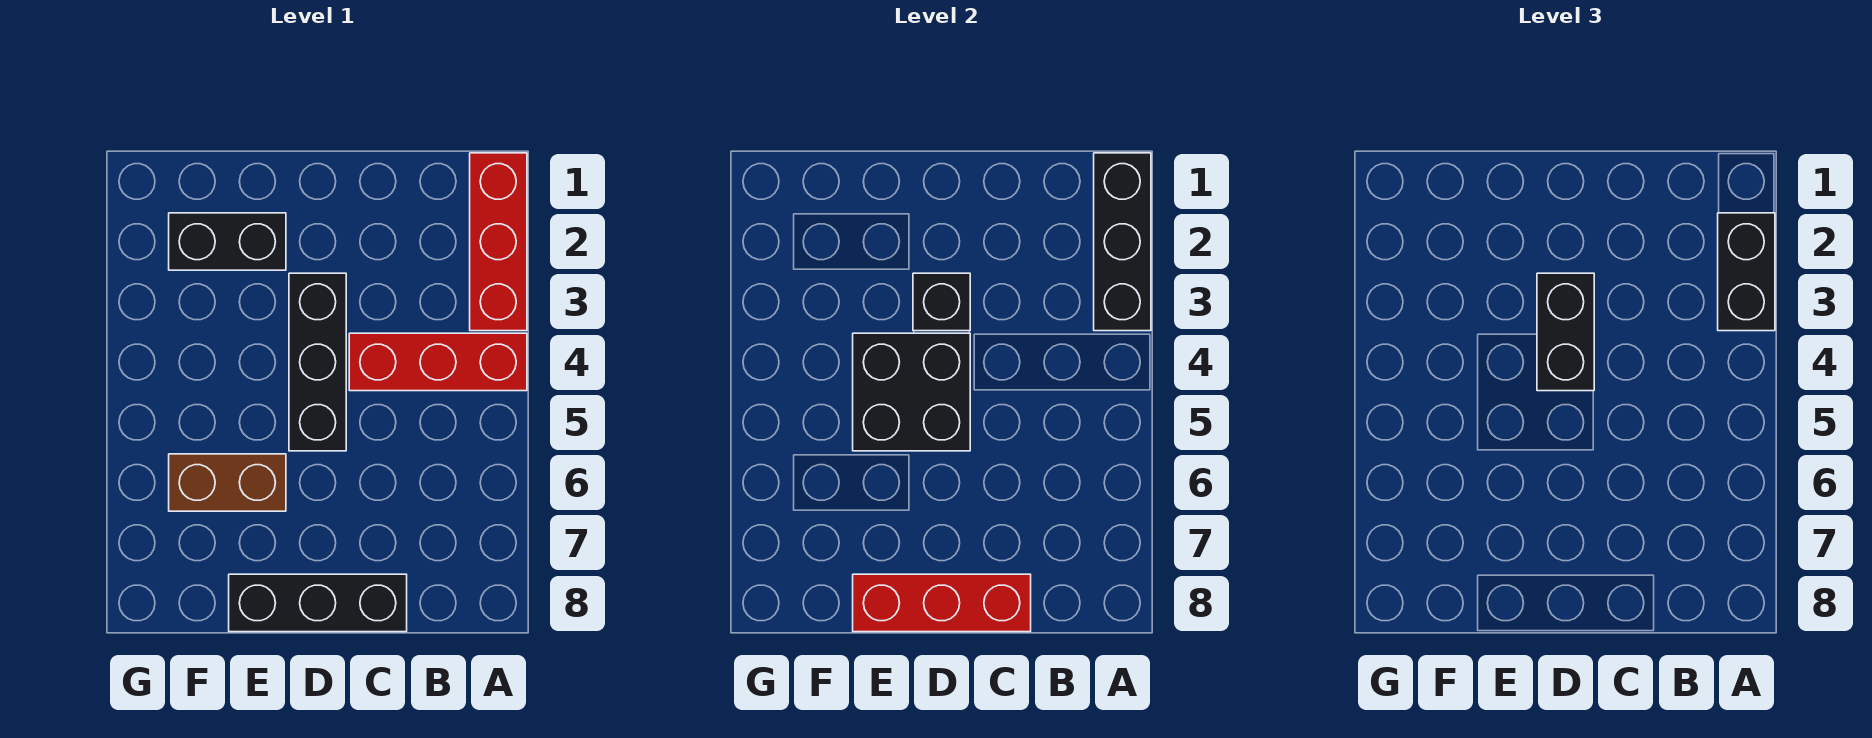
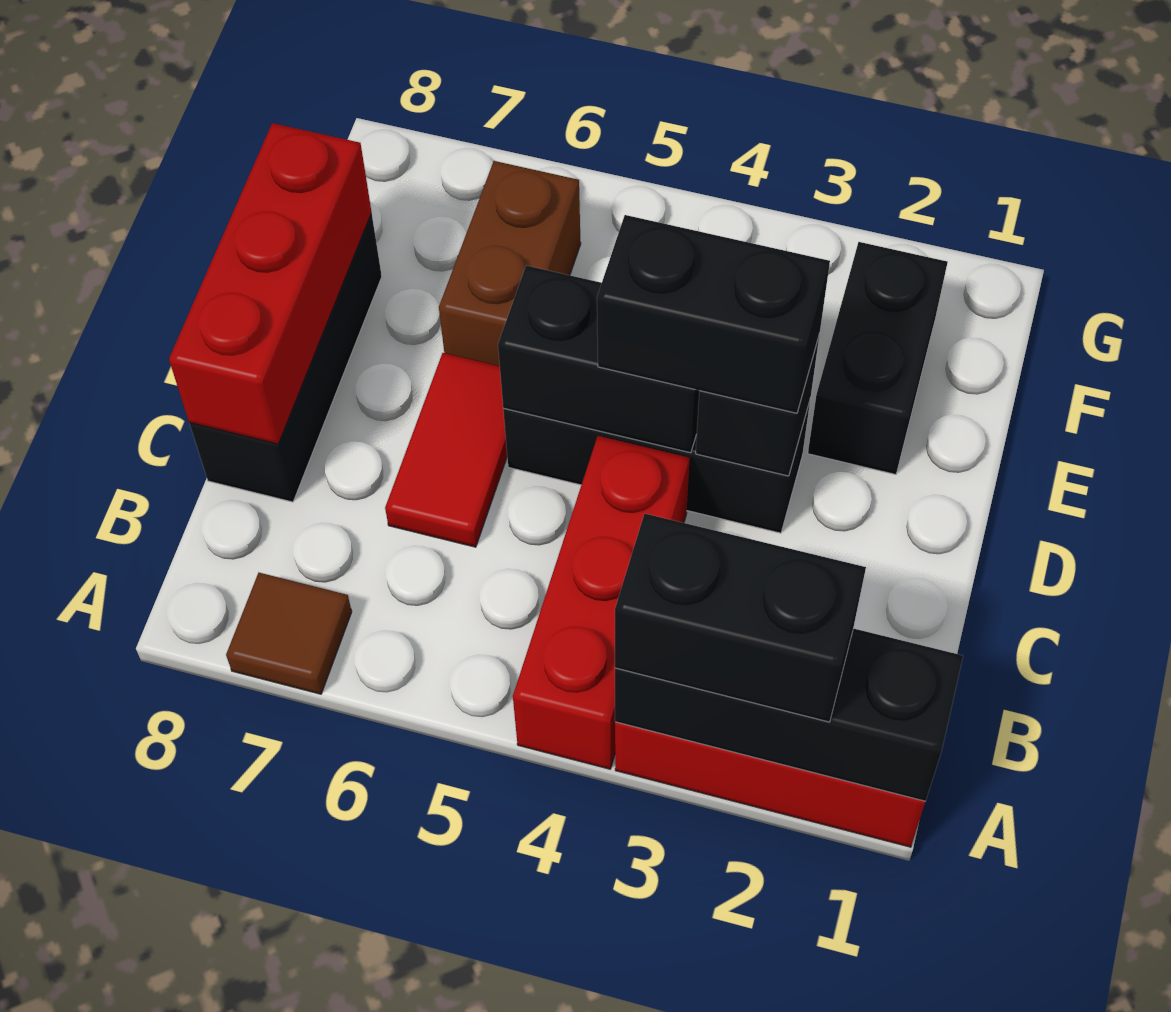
none -> brown 1x1 tile [226,573,352,694]
none -> red 1x2 tile [385,353,507,547]
black 2x2 brick [853,333,970,451] -> black 1x2 brick [498,266,699,453]

